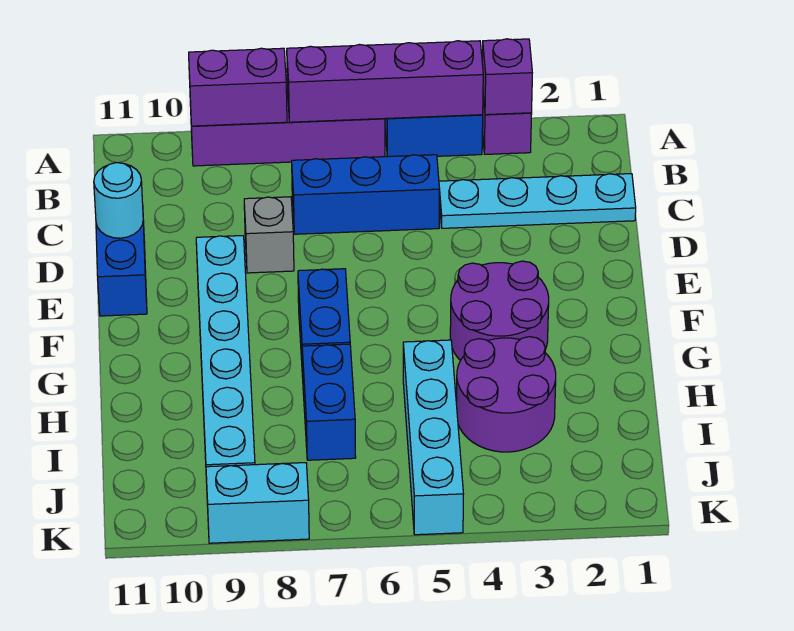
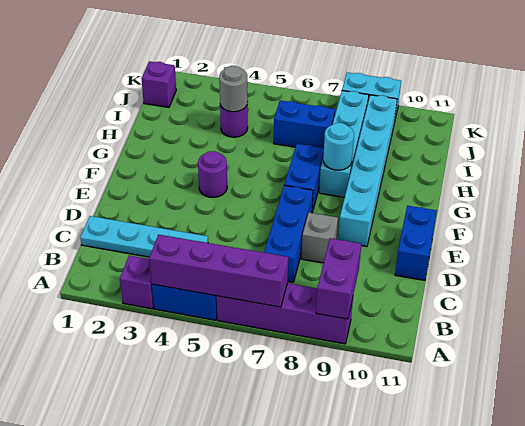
purple 1x1 brick [482,39,532,115] -> purple 1x1 brick moved to [141,61,176,107]
purple 1x2 brick [189,48,287,126] -> purple 1x2 brick turned to [316,238,361,319]
blue 1x3 brick [292,155,440,234] -> blue 1x3 brick turned to [264,185,313,282]
cyan 1x1 round brick [94,163,143,238] -> cyan 1x1 round brick moved to [323,123,354,170]
purple 2x2 round brick [450,261,549,360] -> purple 1x1 round brick [198,151,227,197]
purple 2x2 round brick [456,337,556,452] -> purple 1x1 round brick [220,103,248,137]
cyan 1x4 brick [403,340,463,535] -> cyan 1x4 brick moved to [319,91,369,197]
blue 1x2 brick [302,344,356,460] -> blue 1x2 brick turned to [274,101,335,148]
none -> grey 1x1 round brick [219,66,248,112]

